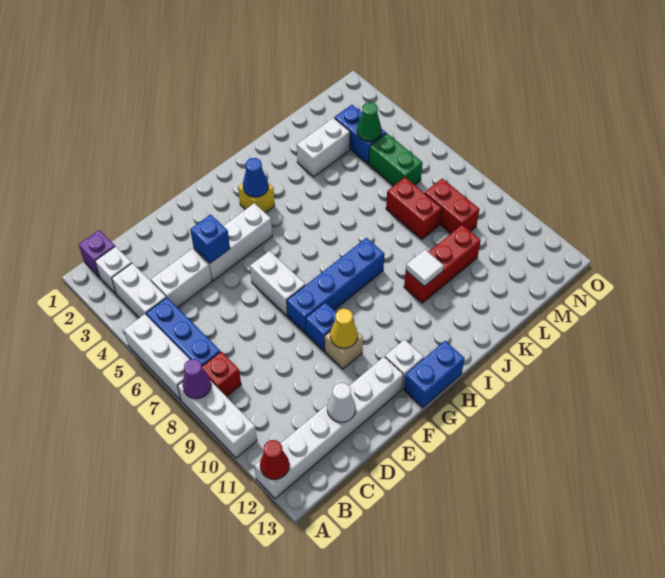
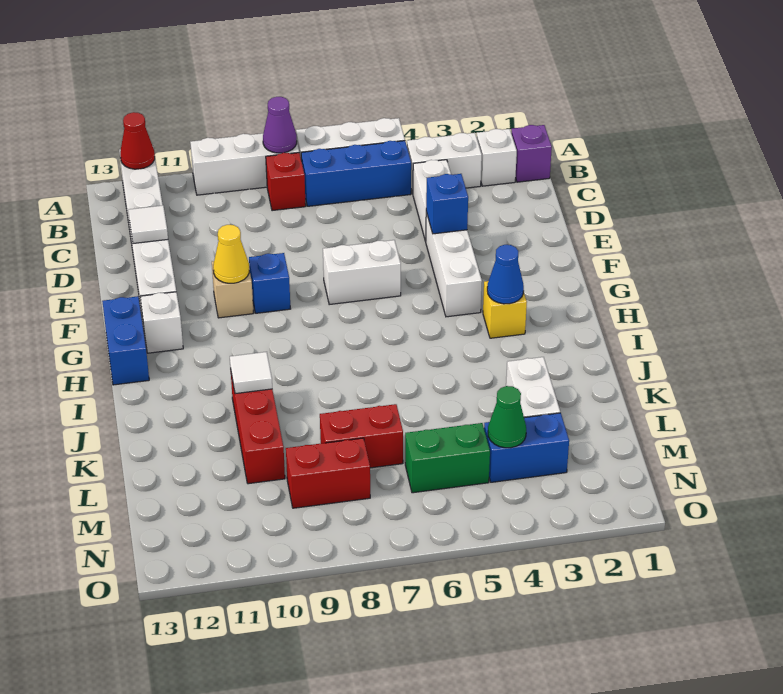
white 1x1 cone [327,383,355,422] -> white 1x1 tile [128,205,168,243]
blue 1x4 brick [287,238,384,333] -> none

